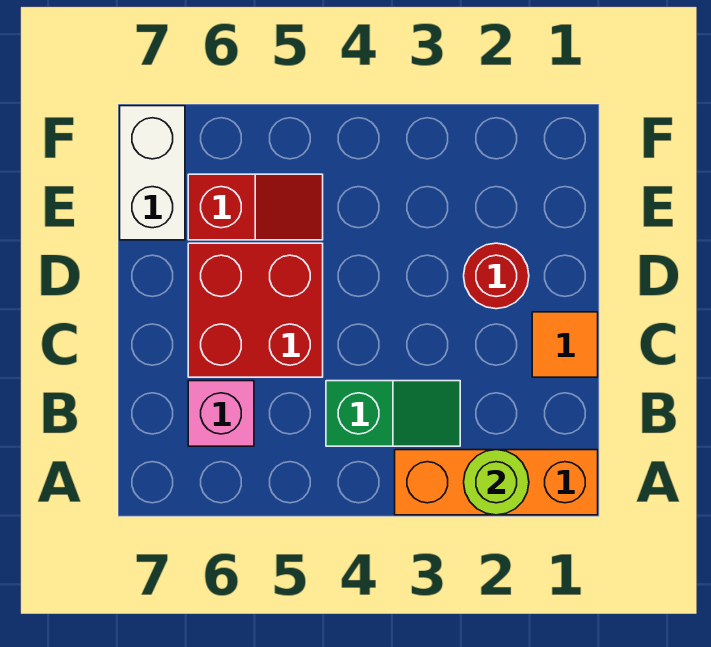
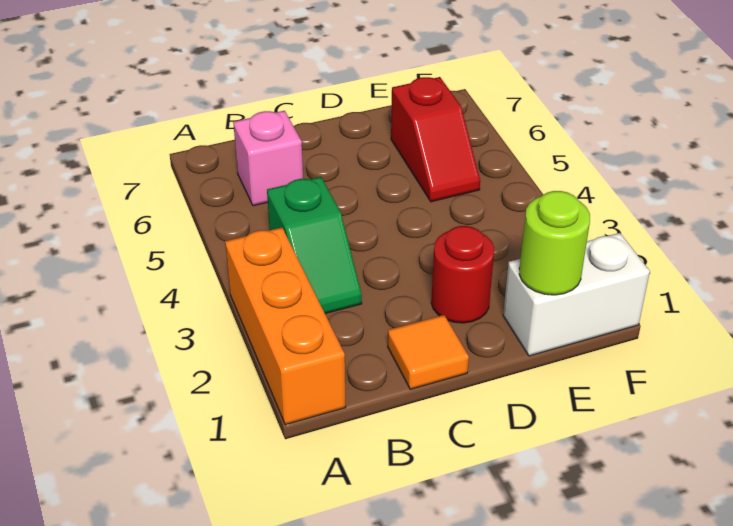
lime 1x1 round brick [464,450,529,515] -> lime 1x1 round brick moved to [519,191,590,295]
red 2x2 brick [188,243,323,377] -> none
white 1x2 brick [120,106,185,240] -> white 1x2 brick moved to [503,233,650,356]

